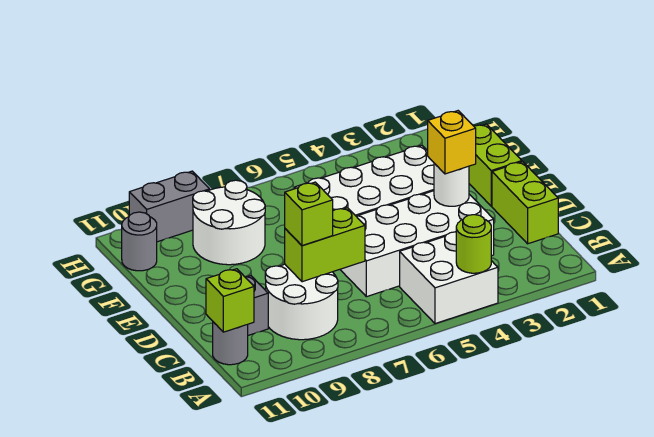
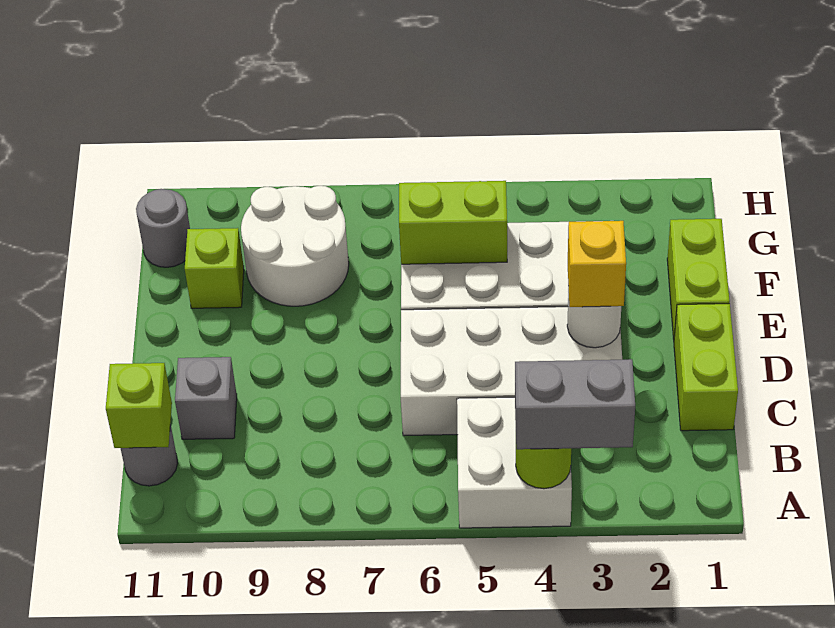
white 2x2 round brick [265,264,338,340] -> none
lime 1x2 brick [285,208,365,282] -> lime 1x2 brick moved to [399,181,507,264]
lime 1x1 brick [285,182,333,246] -> lime 1x1 brick moved to [185,228,244,308]
grey 1x2 brick [129,171,210,242] -> grey 1x2 brick moved to [515,359,635,449]

